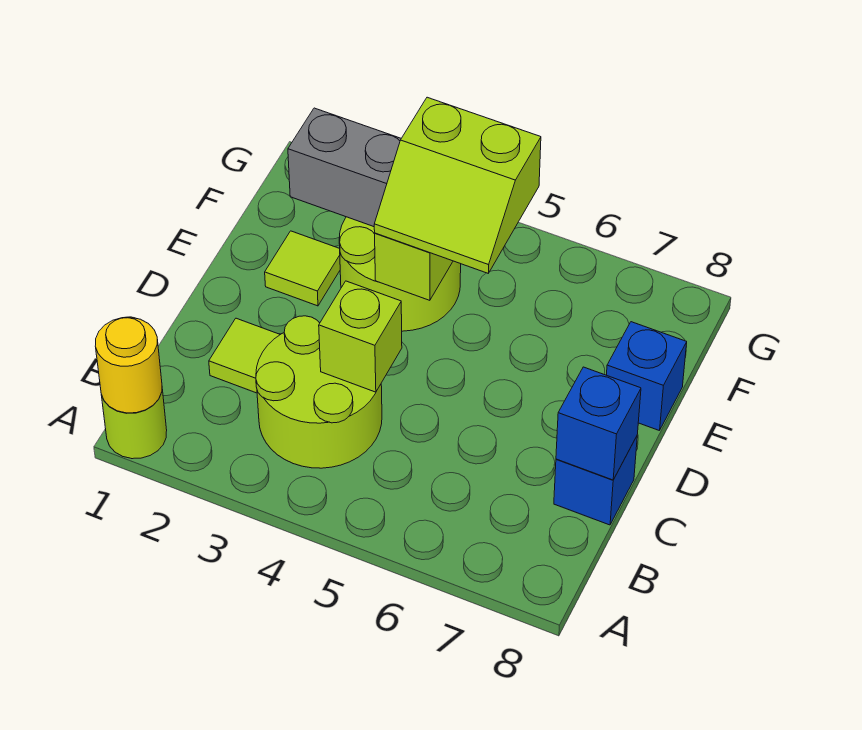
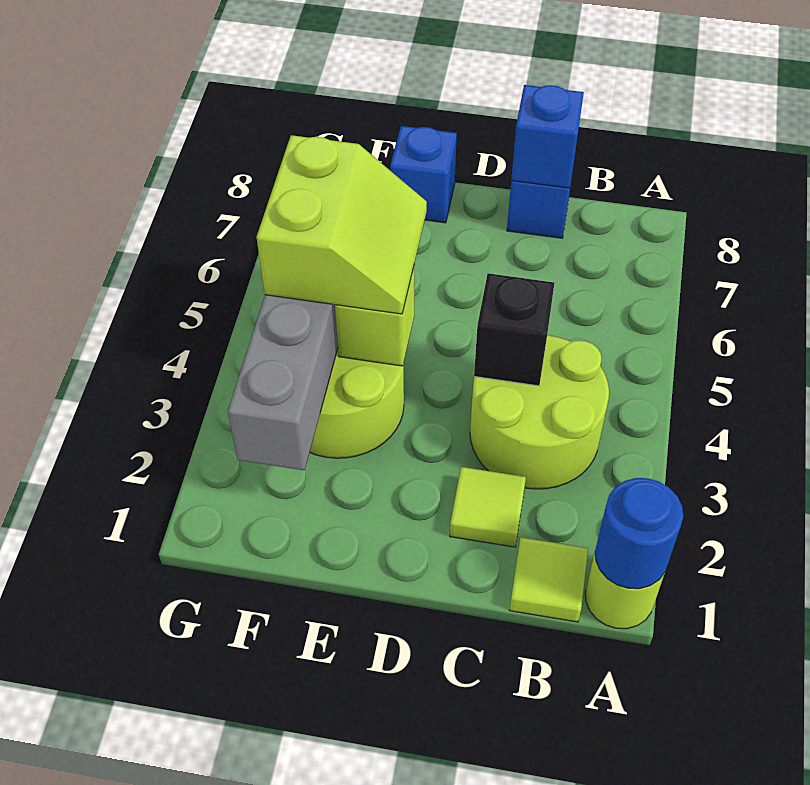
yellow 1x1 round brick [95,317,162,413] -> blue 1x1 round brick [595,478,683,589]
lime 1x1 brick [319,281,402,392] -> black 1x1 brick [474,273,554,386]
lime 1x1 tile [265,231,340,306] -> lime 1x1 tile moved to [510,538,588,622]

